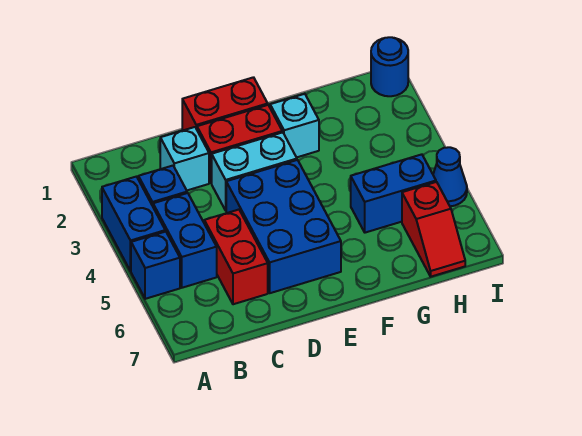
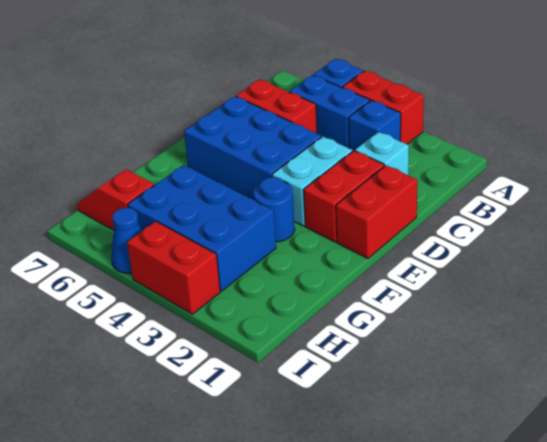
blue 1x2 brick [102,177,165,271] -> red 1x2 brick [343,71,424,144]
cyan 1x1 brick [270,94,319,157] -> none
blue 1x2 brick [351,154,436,233] -> blue 2x3 brick [128,165,276,291]
blue 1x1 round brick [371,37,408,96] -> blue 1x1 round brick moved to [253,177,295,242]
none -> red 1x2 brick [127,221,220,314]

